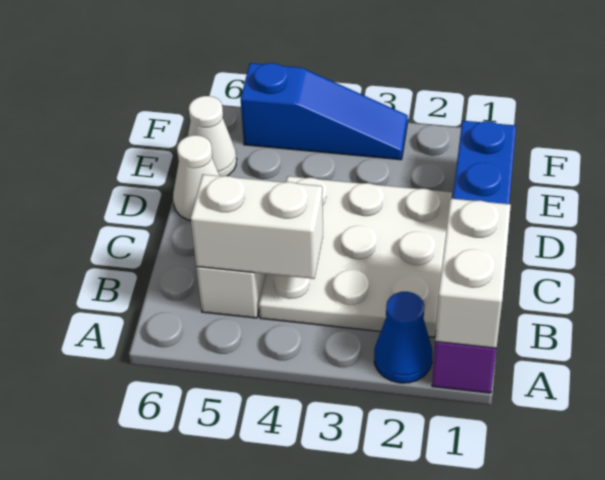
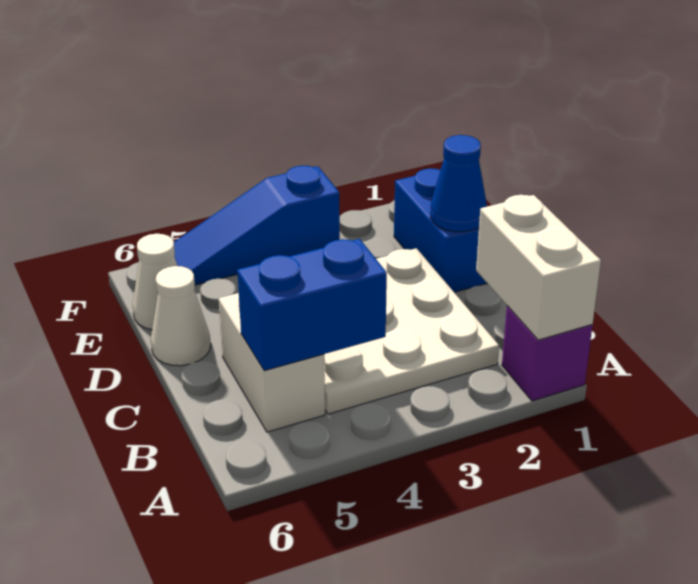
blue 1x1 cone [374,292,432,383] -> blue 1x1 cone moved to [430,135,487,232]
white 1x2 brick [191,174,323,279] -> blue 1x2 brick [237,239,387,371]
blue 1x3 slope [241,63,408,160] -> blue 1x3 slope turned to [174,166,340,285]

